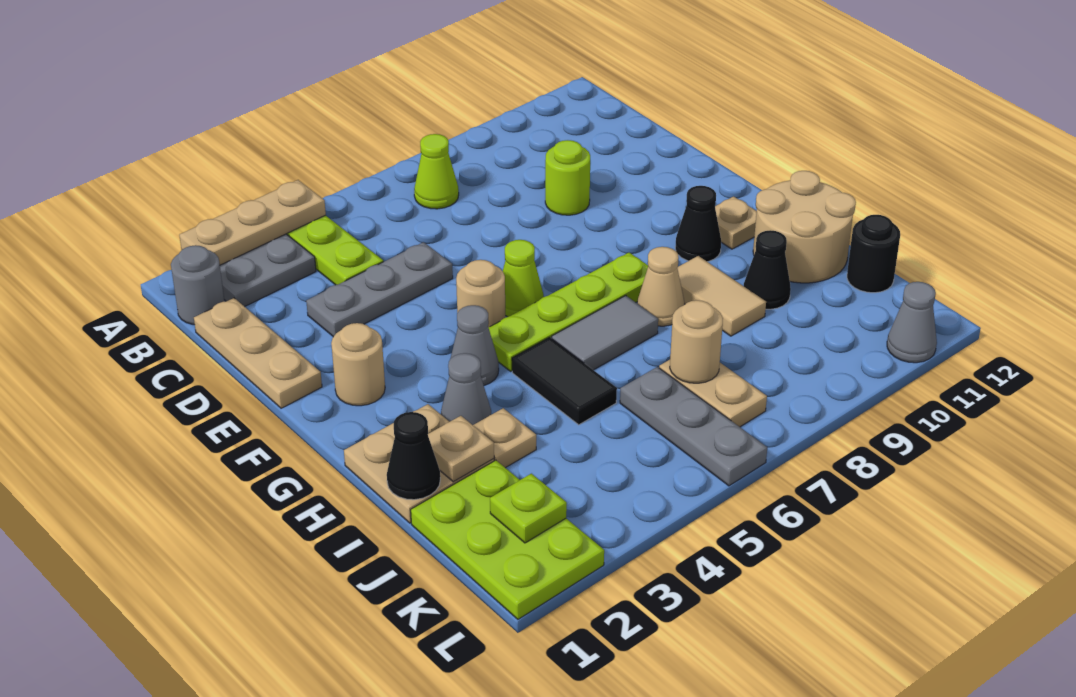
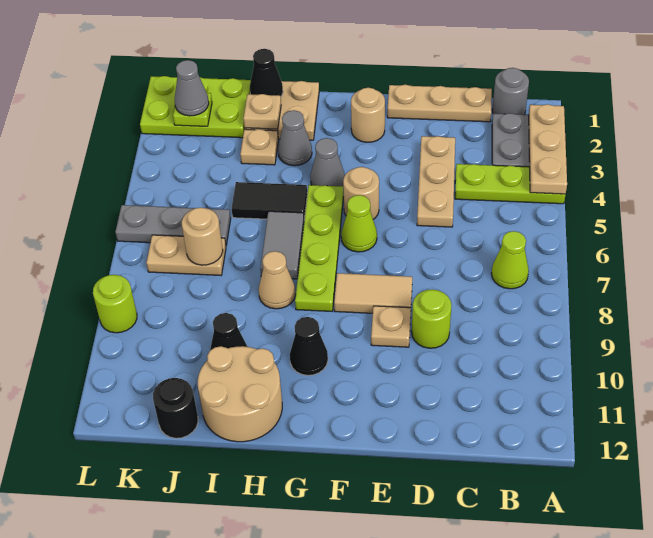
grey 1x3 plate [306,242,453,337] -> tan 1x3 plate [417,136,455,227]
tan 1x1 plate [715,196,757,249] -> tan 1x1 plate moved to [371,306,411,347]
tan 1x2 tile [677,256,766,336] -> tan 1x2 tile moved to [334,273,412,313]
none -> lime 1x1 round brick [93,275,137,333]
grey 1x1 cone [887,282,937,363] -> grey 1x1 cone moved to [175,60,209,116]

